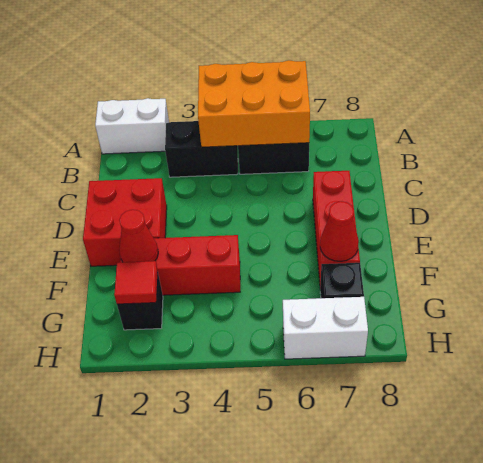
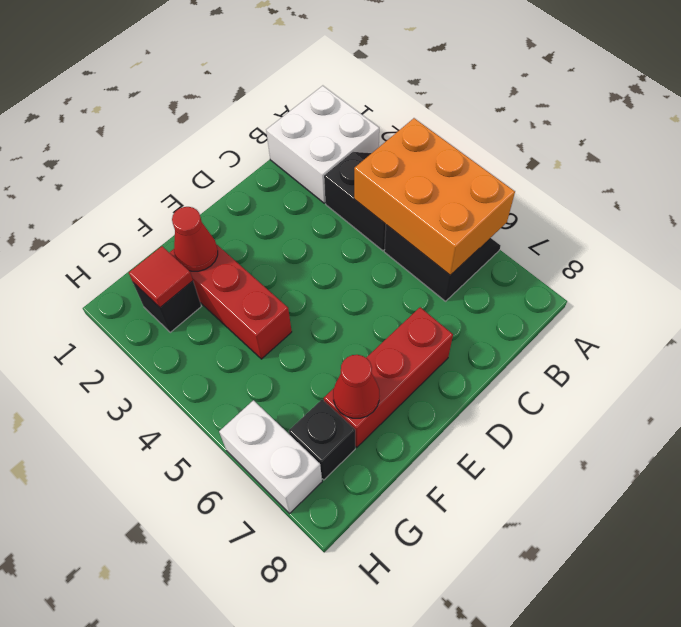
white 1x2 brick [95,98,169,154] -> white 2x2 brick [266,86,379,203]
red 2x2 brick [83,178,167,266] -> none

